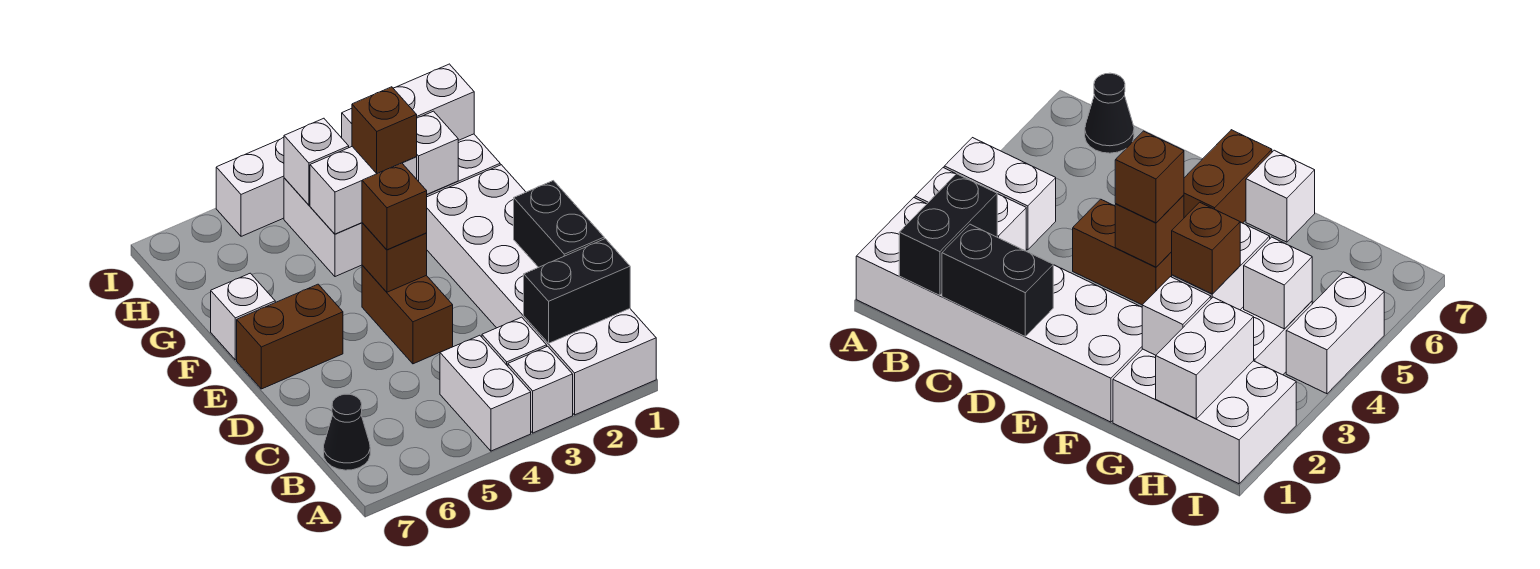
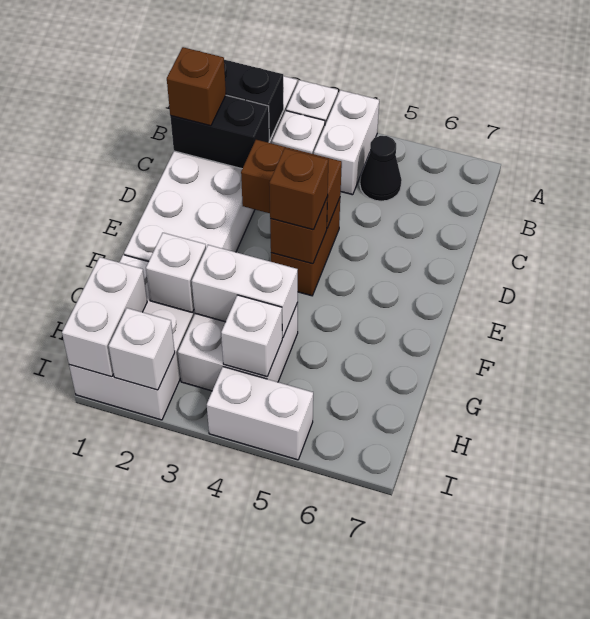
black 1x1 cone [324,394,370,470] -> black 1x1 cone moved to [360,136,402,201]
black 1x2 brick [514,181,604,267] -> black 1x2 brick turned to [170,95,269,169]
brown 1x2 brick [237,284,343,389] -> brown 1x2 brick moved to [241,140,342,228]
white 1x1 brick [211,273,275,360] -> white 1x1 brick moved to [109,308,175,390]
brown 1x1 brick [352,87,417,173] -> brown 1x1 brick moved to [167,47,226,126]
white 1x2 brick [393,64,474,141] -> white 1x2 brick turned to [62,257,147,377]

